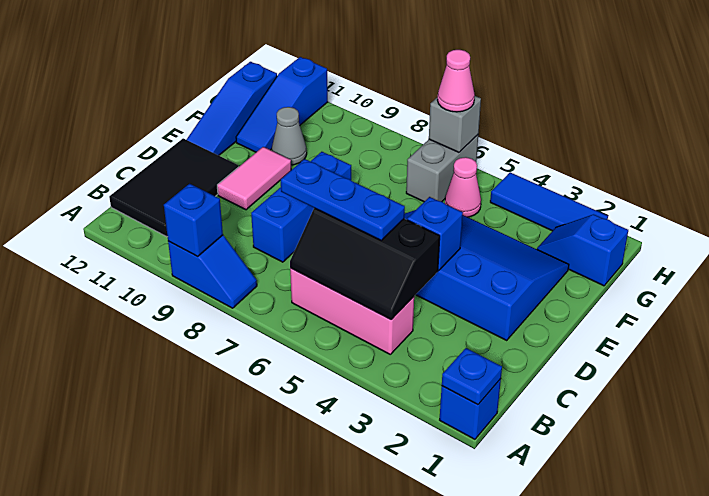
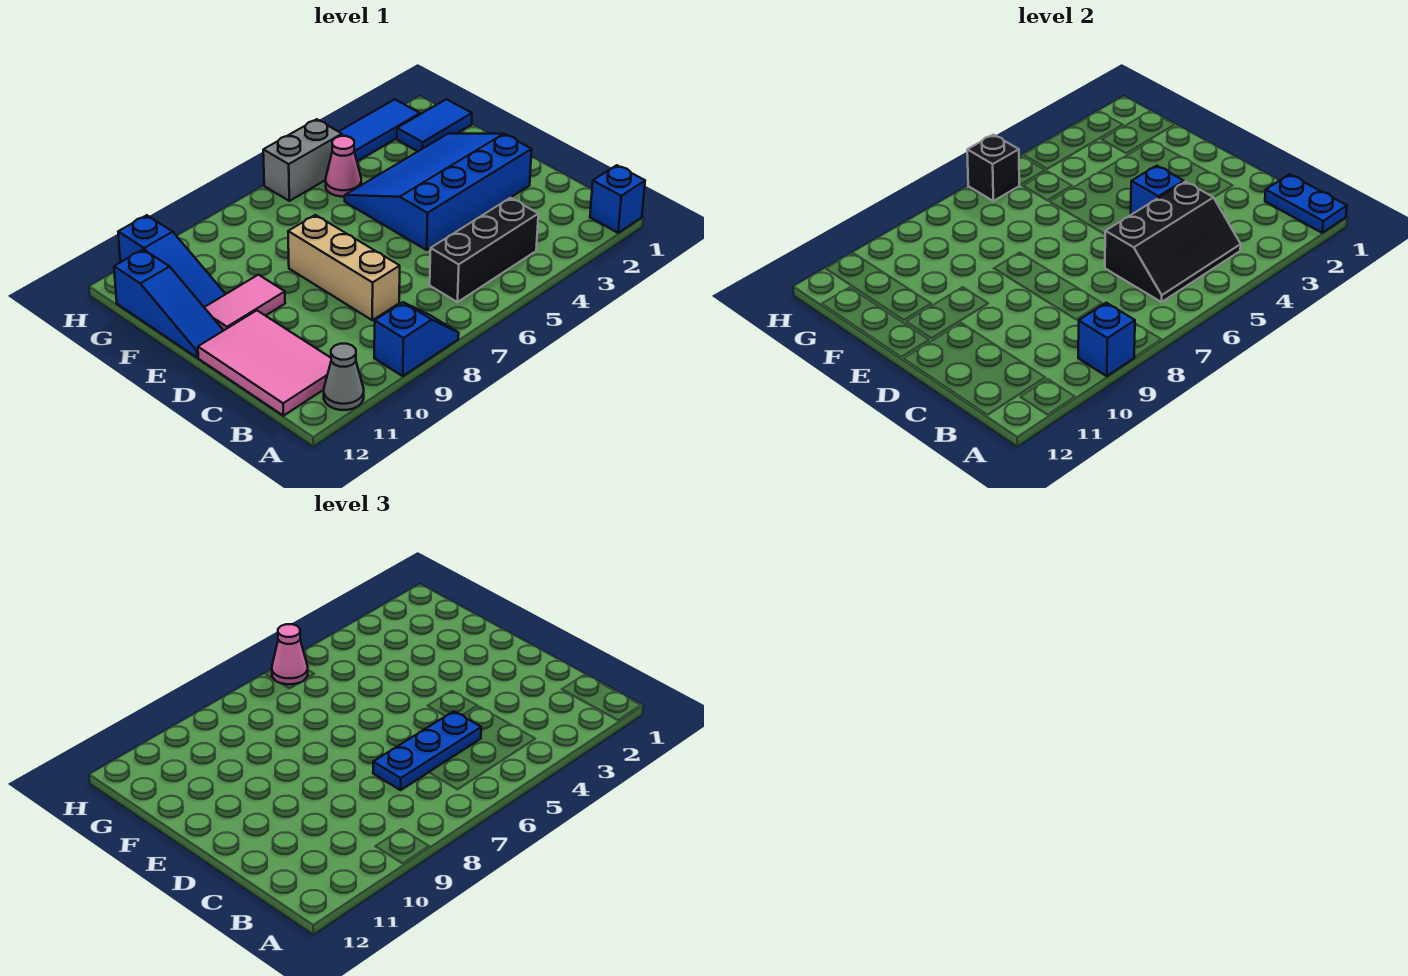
blue 1x1 plate [442,348,502,405] -> blue 1x2 plate [1265,174,1347,233]
pink 1x3 brick [290,268,414,354] -> black 1x3 brick [430,198,538,302]
black 2x3 tile [109,138,239,237] -> pink 2x3 tile [198,310,331,416]
blue 1x3 brick [251,152,351,262] -> tan 1x3 brick [288,215,400,320]
pink 1x2 tile [217,147,291,210] -> pink 1x2 tile turned to [204,275,285,330]
grey 1x1 cone [272,107,307,165] -> grey 1x1 cone moved to [324,344,364,410]
blue 1x2 slope [537,215,628,286] -> blue 1x2 tile [397,99,472,151]
grey 1x2 brick [406,135,478,202] -> grey 1x2 brick turned to [263,119,342,201]
grey 1x1 brick [429,96,481,152] -> black 1x1 brick [967,135,1019,201]

